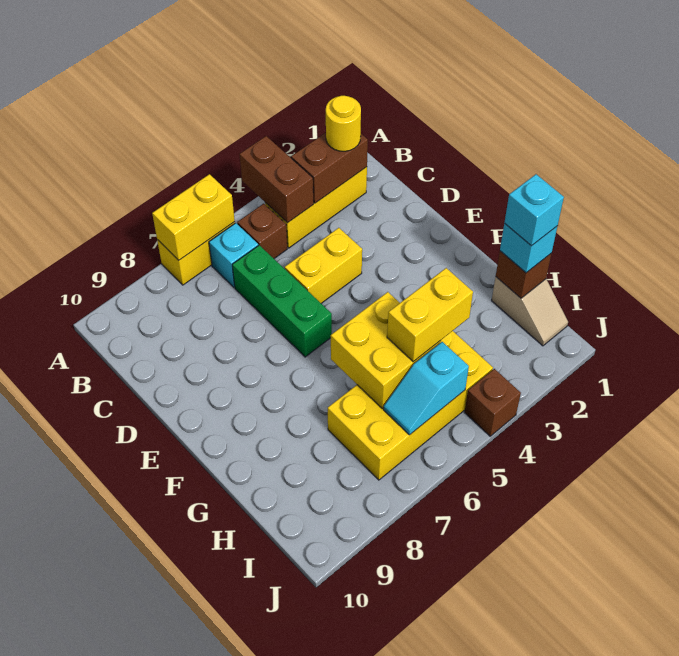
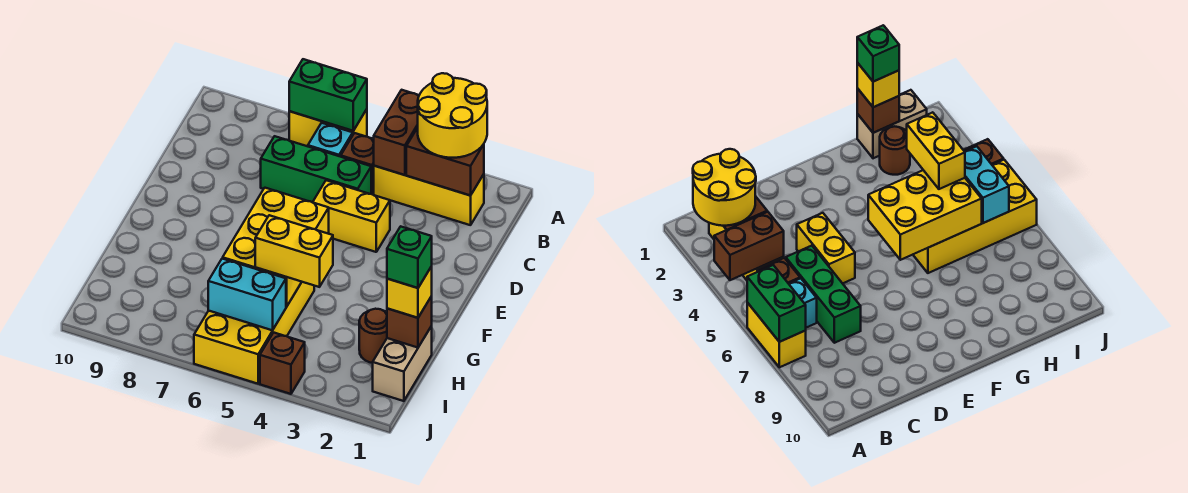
yellow 1x2 brick [152,174,235,260] -> green 1x2 brick [289,59,367,131]
yellow 1x1 round brick [326,96,361,151] -> yellow 2x2 round brick [418,73,487,158]
green 1x3 brick [232,245,332,357] -> green 1x3 brick turned to [261,136,371,202]
yellow 2x2 brick [331,292,441,408] -> yellow 2x3 brick [223,188,329,307]
tan 1x2 slope [492,277,568,346] -> tan 1x2 brick [373,326,432,401]
cyan 1x1 brick [500,224,557,273] -> yellow 1x1 brick [387,266,432,318]
cyan 1x1 brick [504,174,564,246] -> green 1x1 brick [387,226,432,288]
none -> brown 1x1 round brick [359,309,387,363]
yellow 2x4 brick [328,331,493,480] -> yellow 2x4 brick turned to [194,282,314,384]
cyan 1x2 slope [384,342,469,435] -> cyan 1x2 brick [208,259,286,330]

